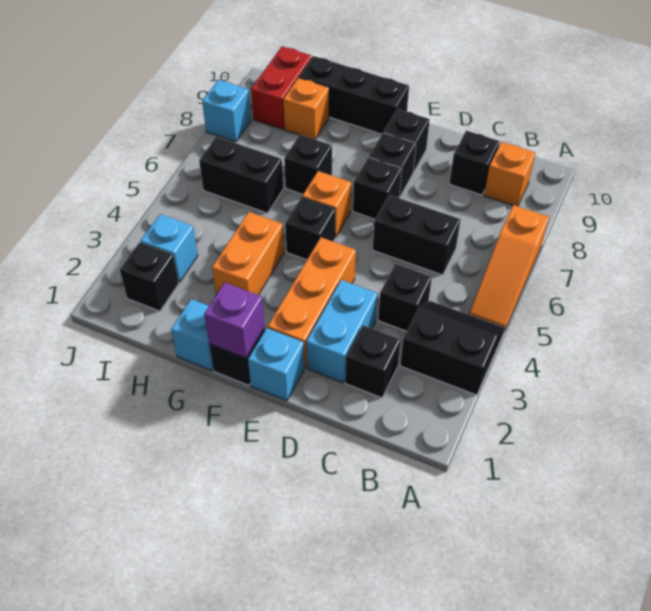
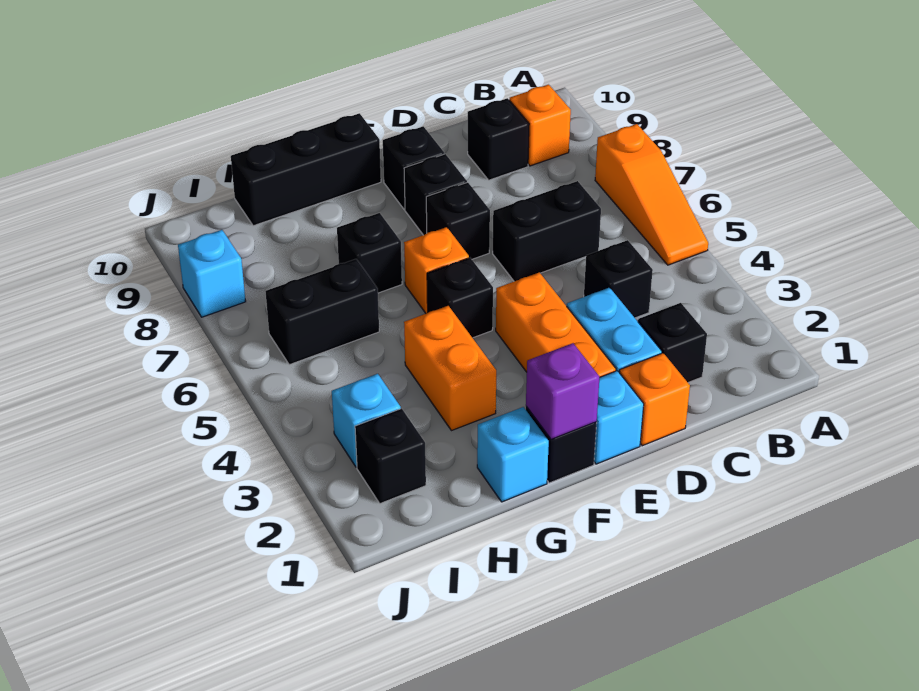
black 2x2 slope [400,301,505,395] -> none
orange 1x1 brick [283,78,329,139] -> orange 1x1 brick moved to [619,353,690,446]
red 1x2 brick [251,46,312,129] -> none

